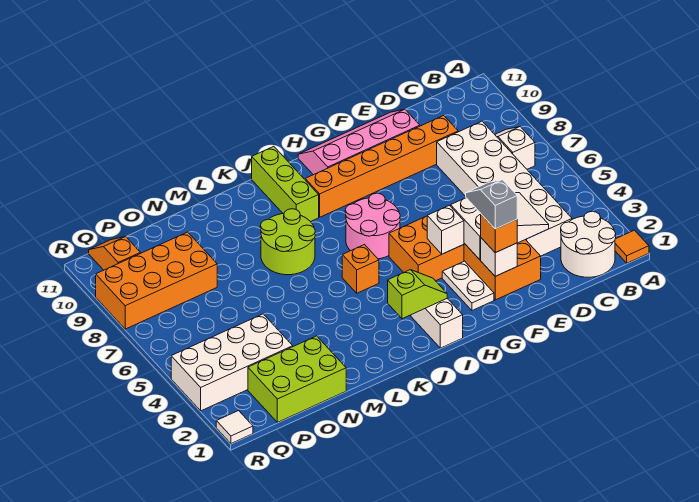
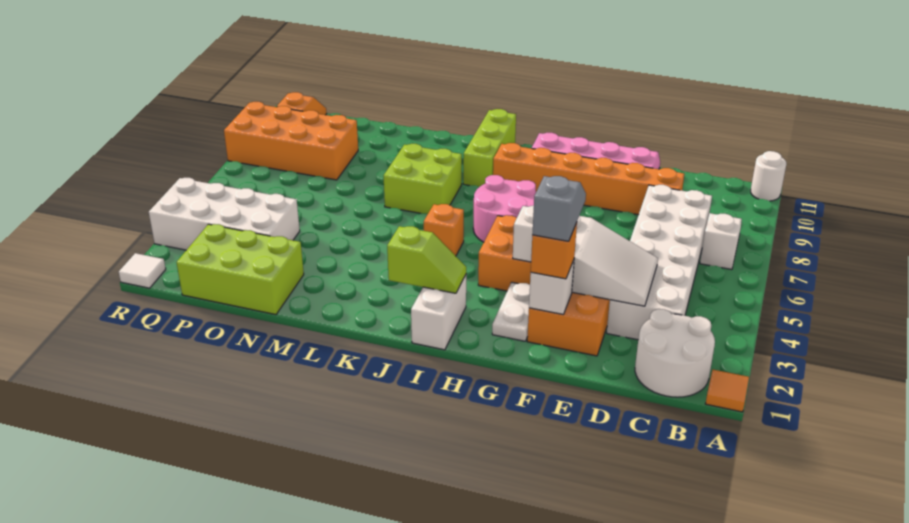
none -> white 1x1 round brick [751,151,786,201]
lime 2x2 round brick [260,209,315,275] -> lime 2x2 brick [383,144,462,214]

